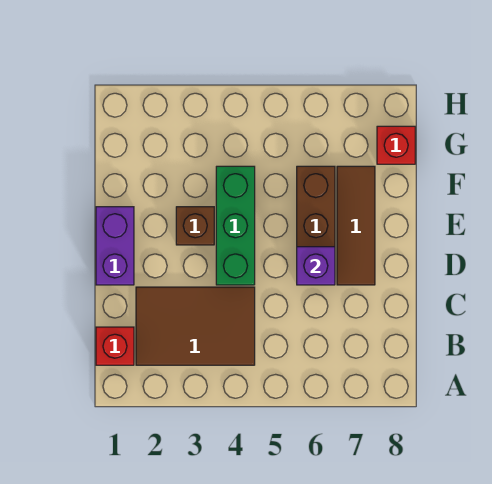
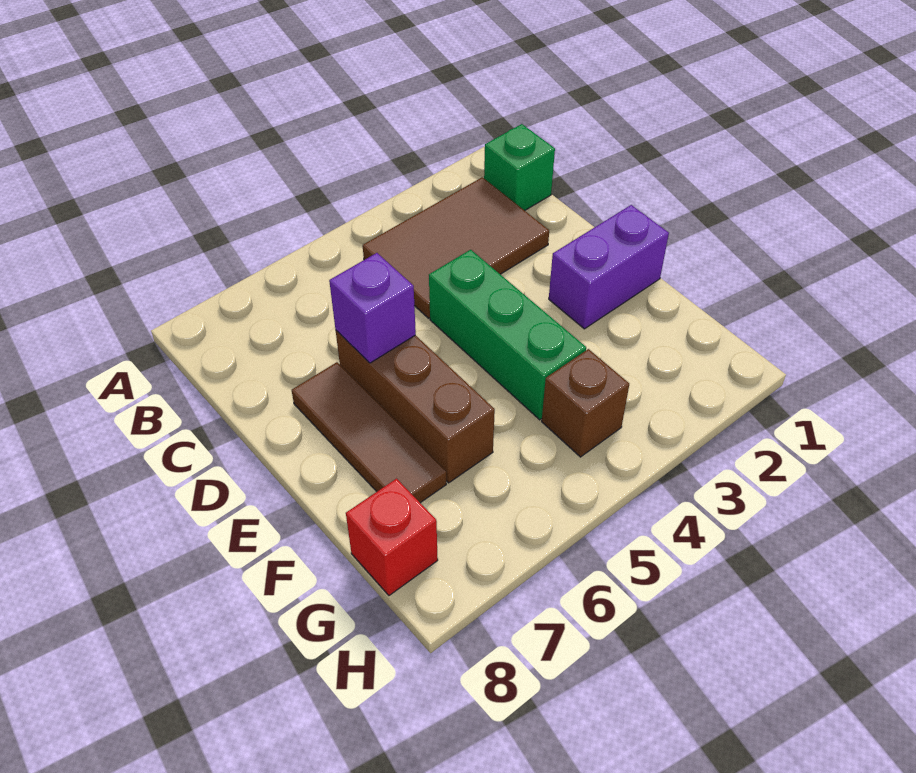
red 1x1 brick [96,327,134,365] -> green 1x1 brick [484,124,555,211]
purple 1x2 brick [96,207,134,285] -> purple 1x2 brick turned to [549,205,669,329]
brown 1x1 brick [176,207,214,245] -> brown 1x1 brick moved to [542,349,629,457]

